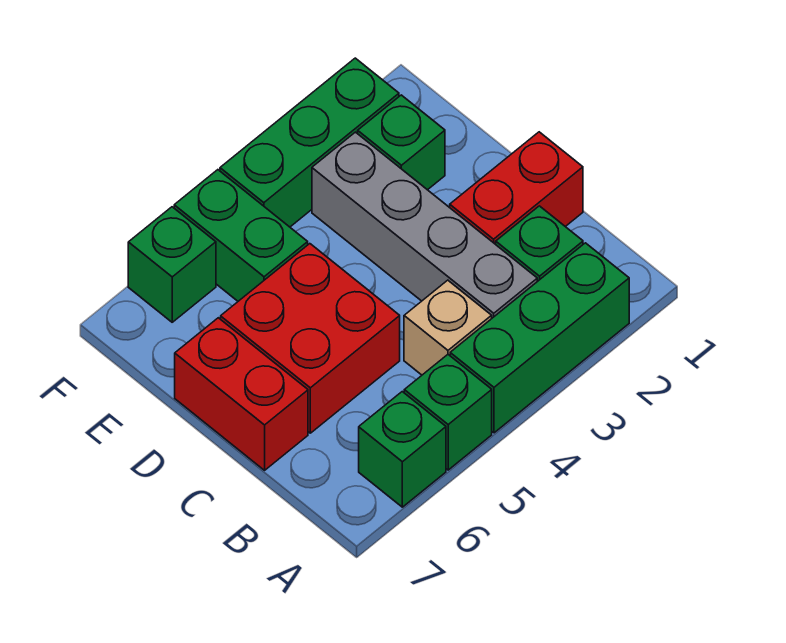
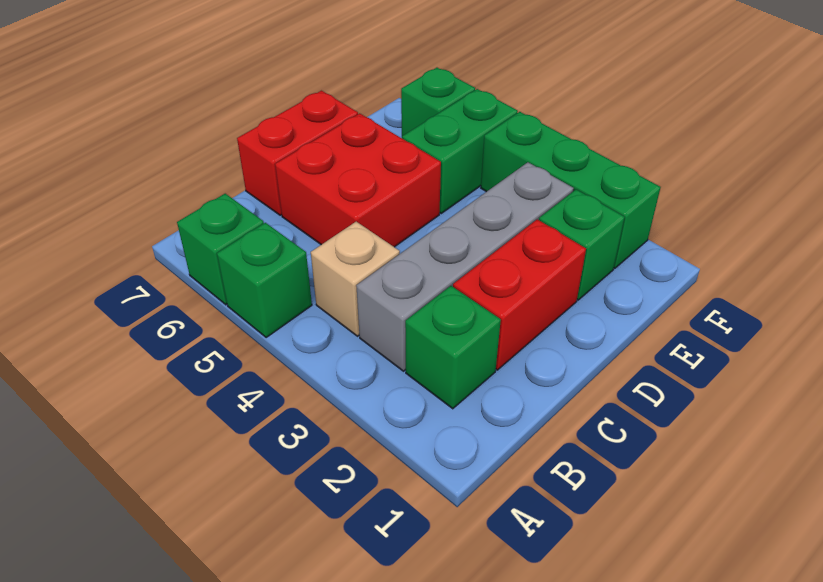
green 1x3 brick [450,243,629,433] -> none
red 1x2 brick [450,132,583,244] -> red 1x2 brick turned to [453,219,586,370]

